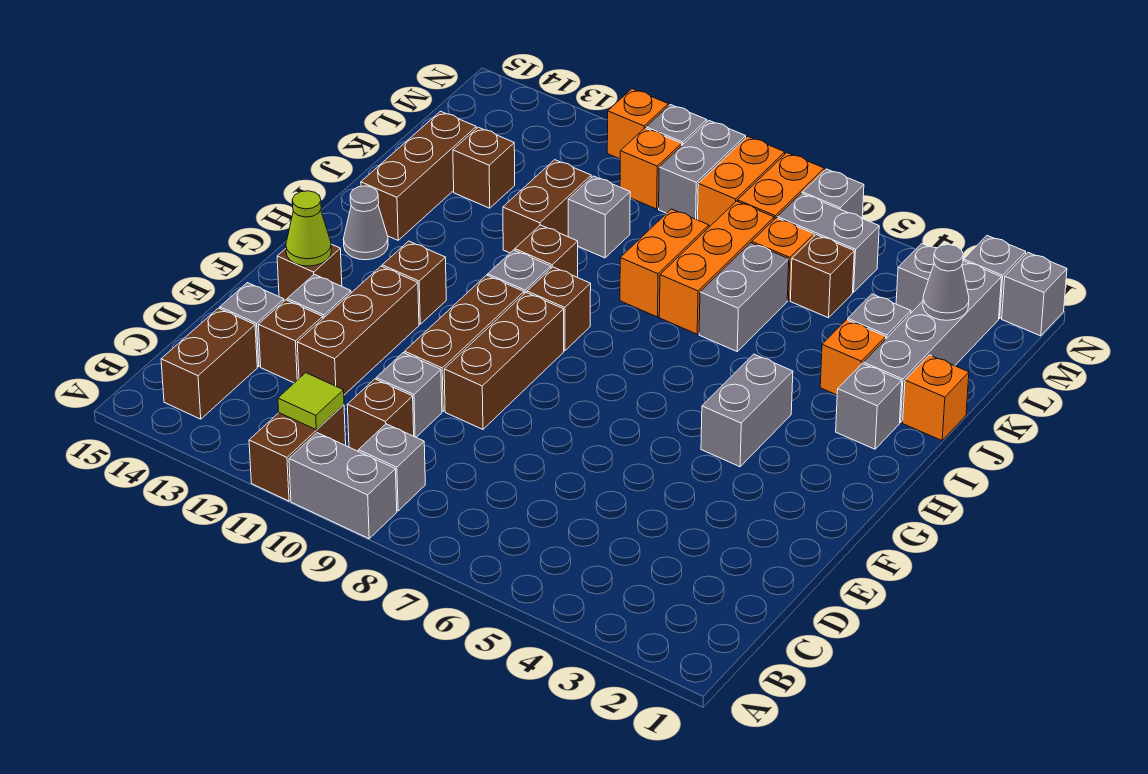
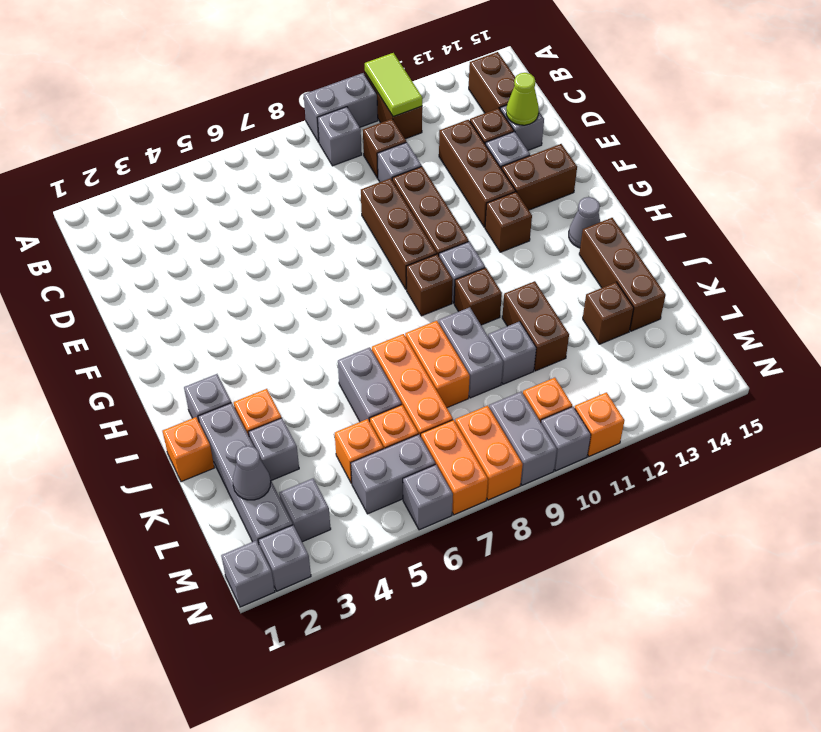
lime 1x1 tile [278,373,344,430] -> lime 1x2 tile [365,53,422,117]
brown 1x1 brick [277,244,342,301] -> brown 1x2 brick [501,144,577,210]
lime 1x1 cone [286,191,331,266] -> lime 1x1 cone moved to [506,73,539,125]
grey 1x2 brick [701,354,793,467] -> grey 1x2 brick moved to [439,307,503,398]
brown 1x1 brick [790,235,854,318] -> orange 1x1 brick [335,419,384,483]

